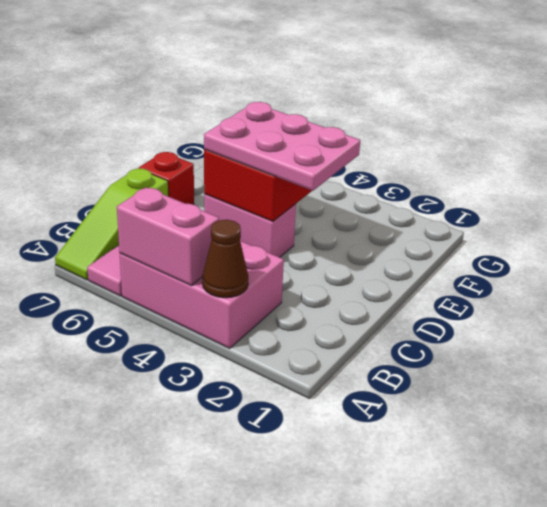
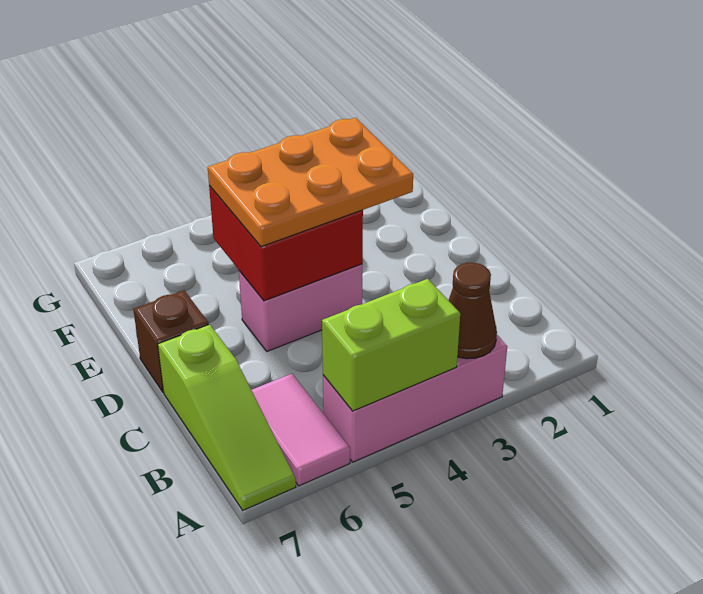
pink 2x3 brick [120,241,284,348] -> pink 1x3 brick [323,336,507,462]
pink 1x2 brick [117,187,219,285] -> lime 1x2 brick [322,279,460,411]
pink 2x3 plate [204,102,360,191] -> orange 2x3 plate [208,118,413,247]
red 1x1 brick [139,152,194,205] -> brown 1x1 brick [133,290,209,392]

